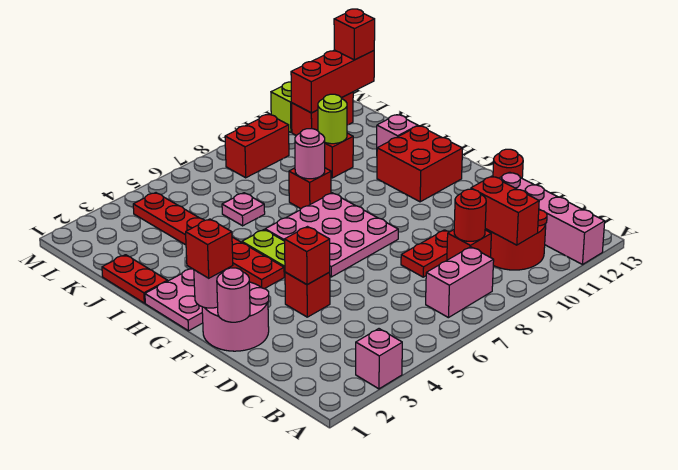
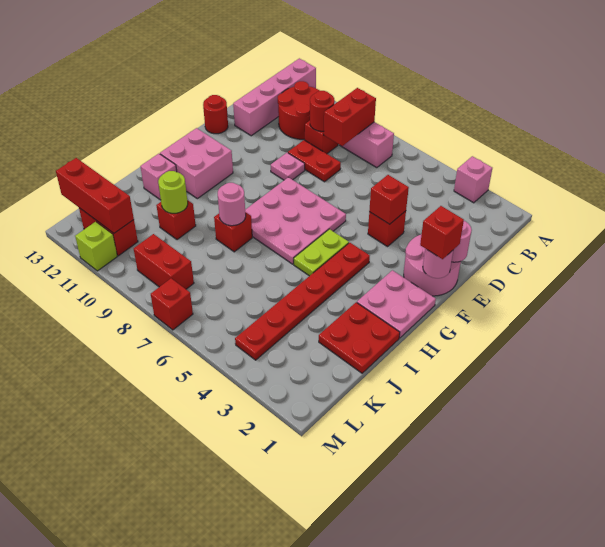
red 1x2 brick [471,176,539,245] -> red 1x2 brick moved to [324,88,376,146]
red 2x2 brick [377,126,463,202] -> pink 2x2 brick [160,128,233,199]
red 1x2 plate [102,255,167,303] -> red 2x2 plate [319,302,400,373]
pink 1x1 plate [222,193,265,226] -> pink 1x1 plate moved to [271,153,305,180]
red 1x1 brick [334,9,375,60] -> red 1x1 brick moved to [151,278,193,330]

